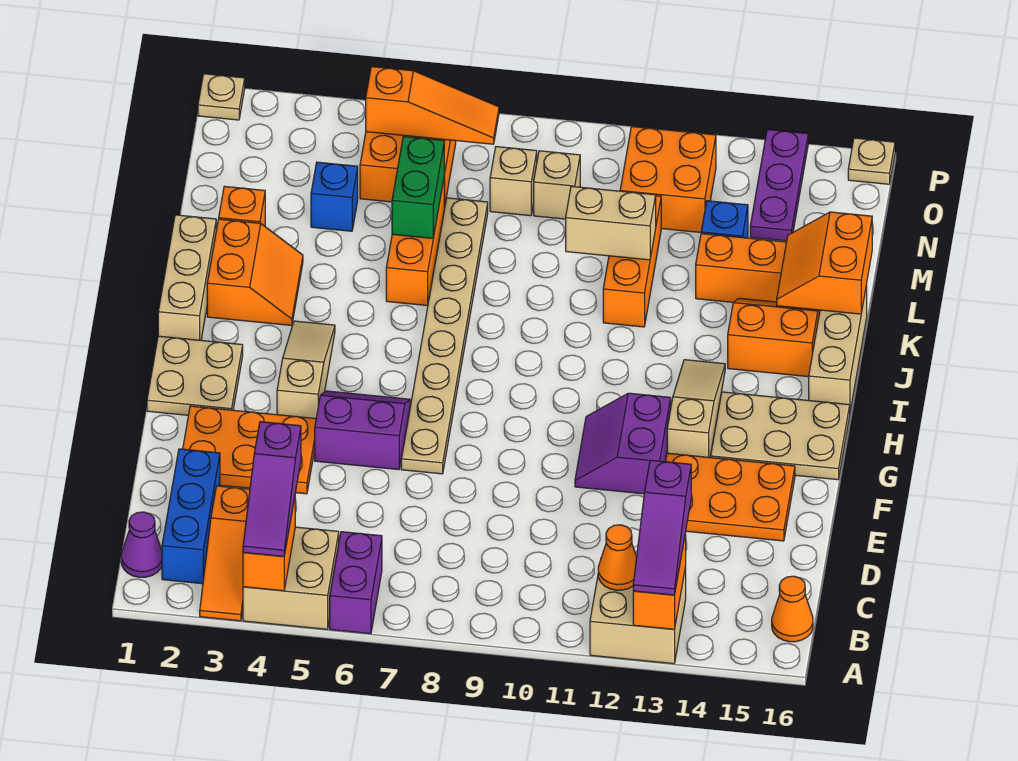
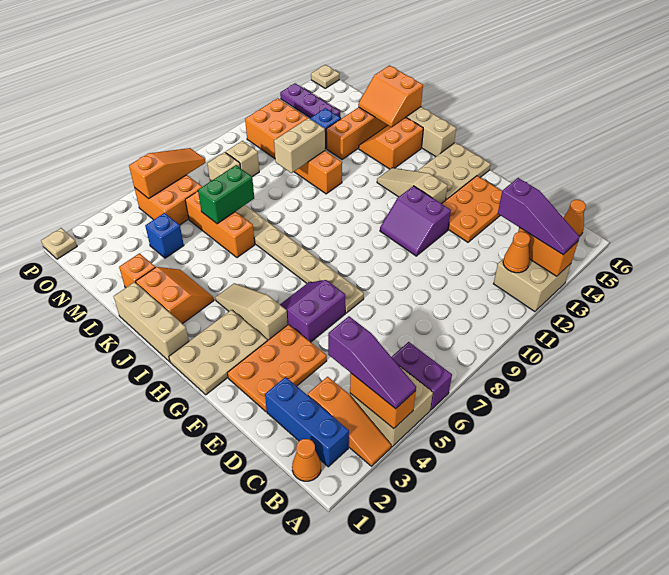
purple 1x1 cone [121,512,162,577] -> orange 1x1 cone [292,439,321,481]
tan 2x2 plate [147,336,243,415] -> tan 2x3 plate [169,310,268,395]
green 1x2 brick [392,136,444,238] -> green 1x2 brick turned to [198,165,254,224]

